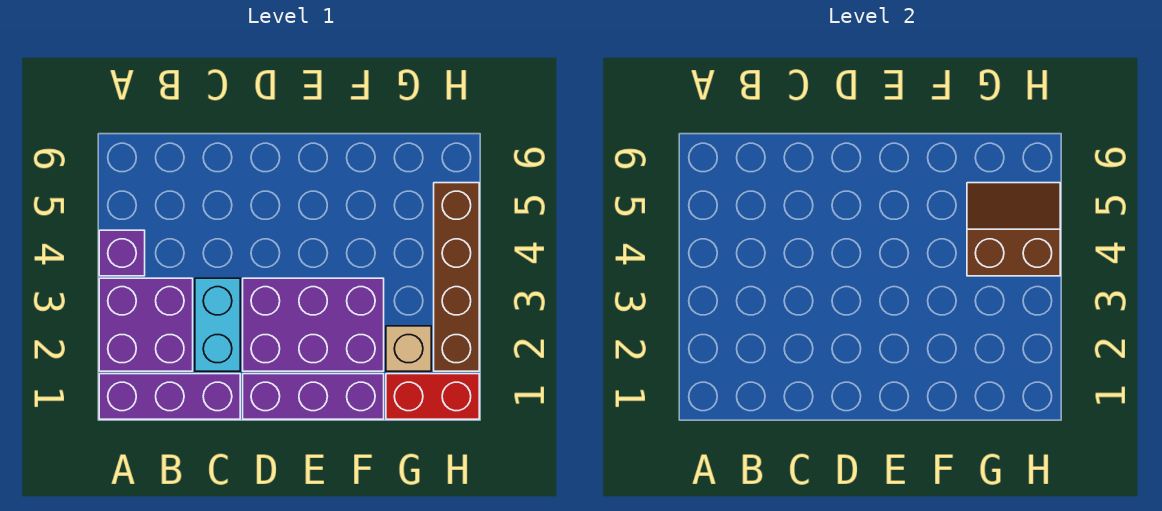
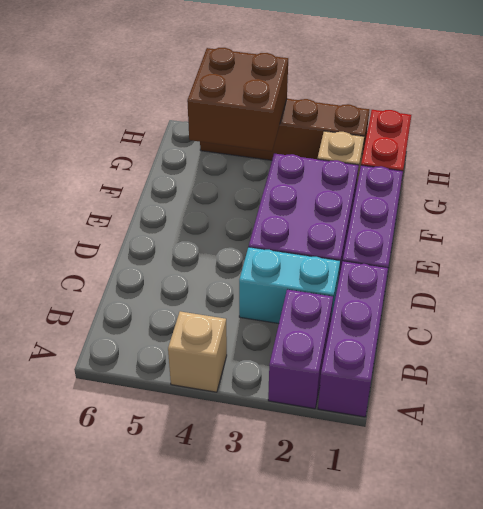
purple 2x2 brick [99,278,193,371] -> purple 1x2 brick [268,289,333,409]
purple 1x1 brick [99,230,145,276] -> tan 1x1 brick [168,311,227,392]
brown 2x2 slope [967,183,1060,276] -> brown 2x2 brick [187,48,288,151]

